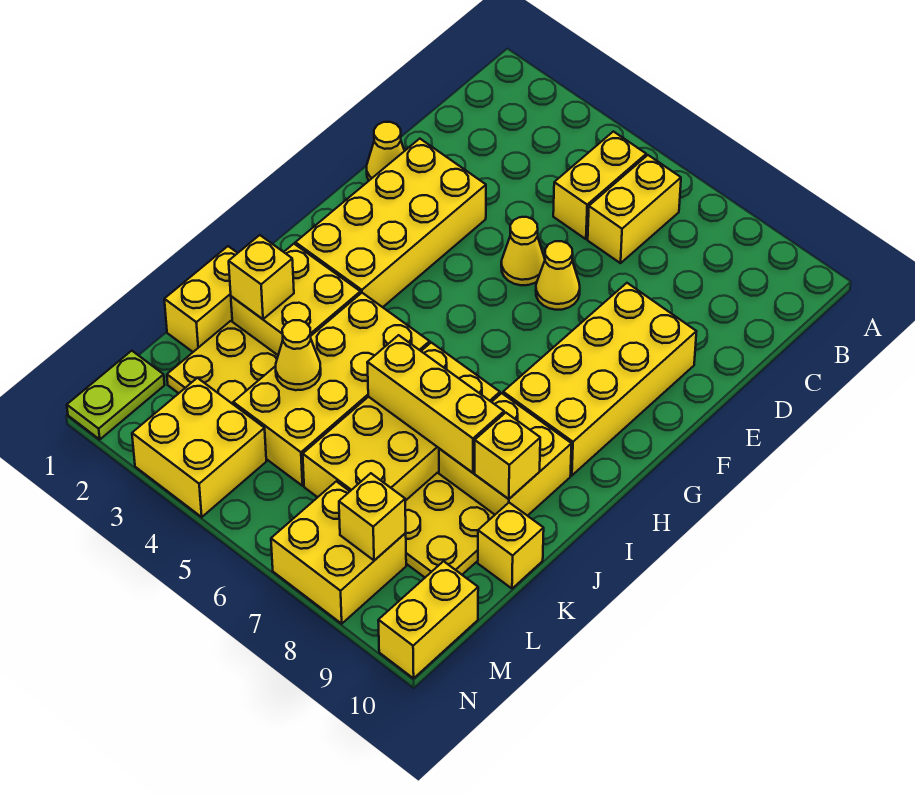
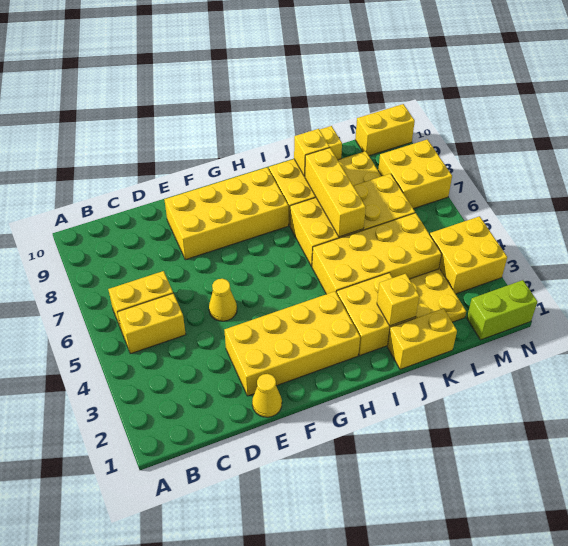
yellow 1x1 cone [536,241,580,310] -> none
yellow 1x1 cone [276,320,321,390] -> none
lime 1x2 plate [67,351,165,439] -> lime 1x2 brick [467,280,537,340]
yellow 1x1 brick [339,473,406,560] -> none

